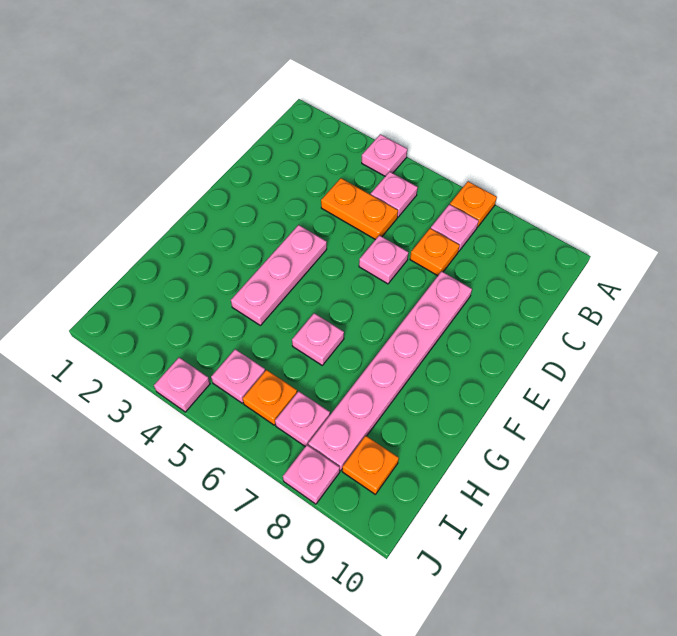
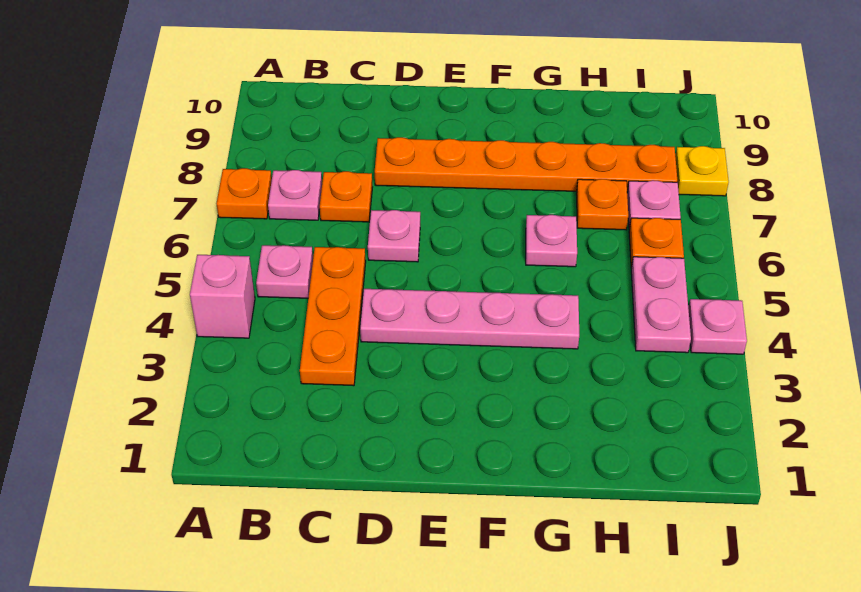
pink 1x1 plate [362,134,407,176] -> pink 1x1 brick [190,255,255,338]
orange 1x2 plate [321,178,398,240] -> orange 1x3 plate [300,247,366,386]
pink 1x6 plate [308,271,472,471] -> orange 1x6 plate [375,137,677,191]
pink 1x3 plate [231,225,327,325] -> pink 1x4 plate [360,289,579,349]
pink 1x1 plate [211,349,265,403] -> pink 1x2 plate [631,257,691,353]
orange 1x1 plate [342,436,399,494] -> orange 1x1 plate moved to [576,179,628,230]
pink 1x1 plate [283,445,340,504] -> yellow 1x1 plate [675,146,729,196]

